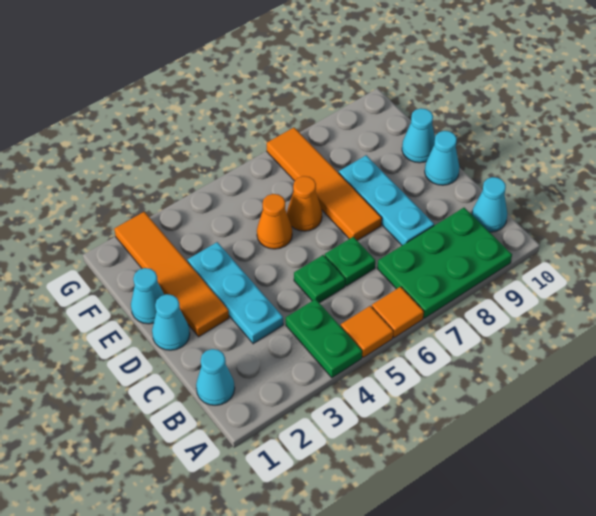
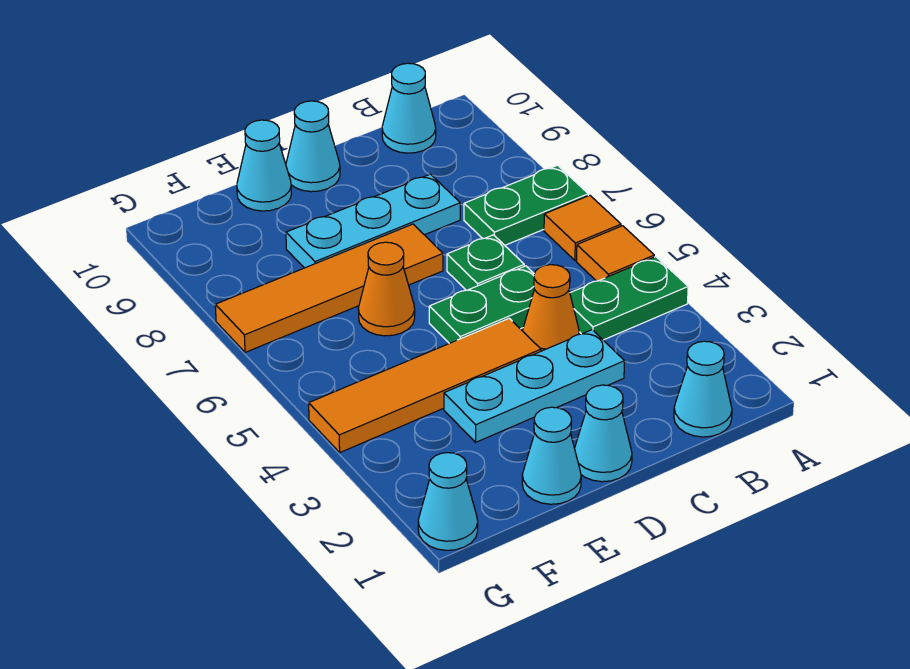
green 2x3 plate [377,208,512,318] -> green 1x2 plate [464,165,588,245]
green 1x1 plate [294,255,345,303] -> green 1x2 plate [429,266,534,343]
orange 1x4 tile [114,212,229,337] -> orange 1x4 tile moved to [309,318,541,452]
orange 1x1 cone [257,194,292,249] -> orange 1x1 cone moved to [523,265,579,351]
none -> cyan 1x1 cone [418,453,478,550]

